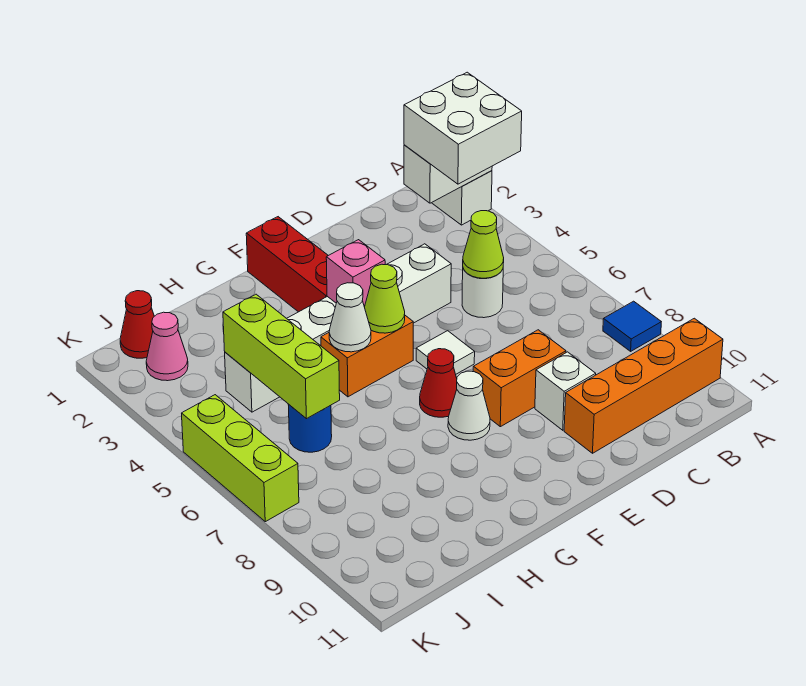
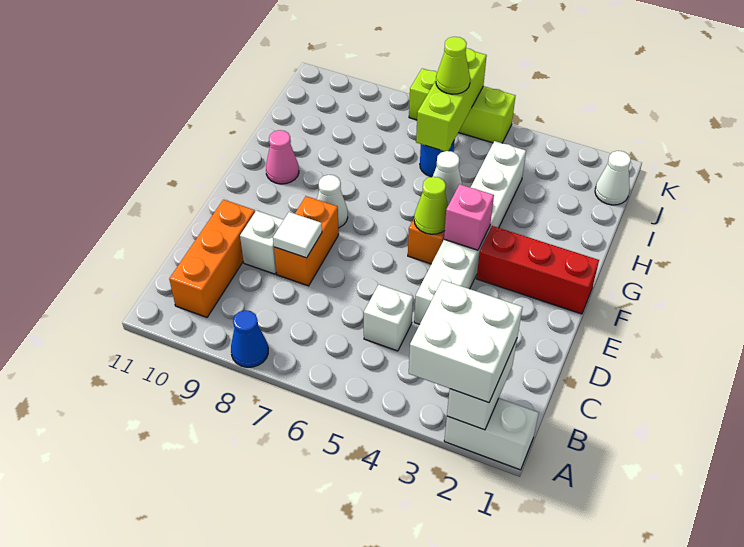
blue 1x1 tile [603,301,661,351] -> blue 1x1 cone [231,310,268,367]
orange 1x4 brick [564,318,723,453] -> orange 1x3 brick [169,200,255,317]
white 1x1 round brick [462,269,503,318] -> white 1x1 brick [364,284,413,351]
lime 1x1 cone [463,211,504,278] -> lime 1x1 cone moved to [436,37,470,94]
white 1x1 tile [416,331,475,374] -> white 1x1 tile moved to [273,212,322,258]
red 1x1 cone [420,349,457,417] -> none
lime 1x3 brick [223,294,340,419] -> lime 1x3 brick turned to [416,48,487,151]
red 1x1 cone [120,291,154,358] -> white 1x1 cone [595,151,631,205]
pink 1x1 cone [146,312,188,381] -> pink 1x1 cone moved to [266,130,299,184]

